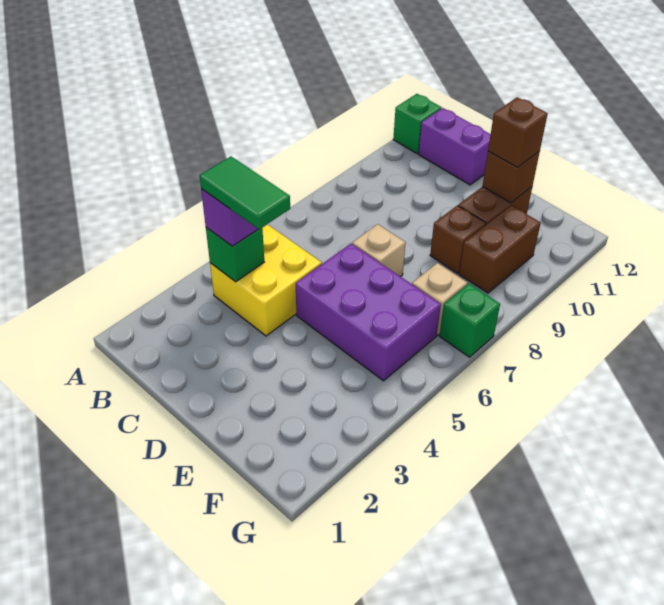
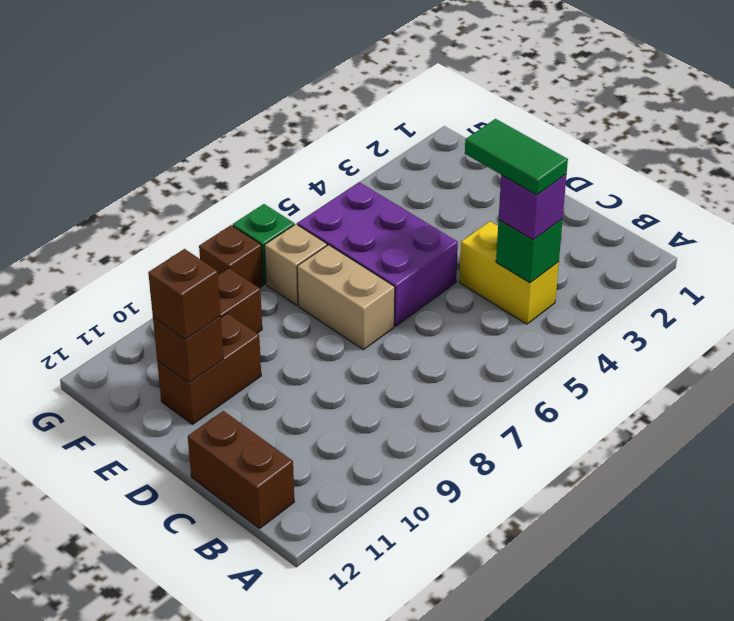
green 1x1 brick [393,94,442,154] -> none
yellow 2x2 brick [210,224,322,336] -> yellow 1x2 brick [459,221,559,324]
purple 1x2 brick [419,108,491,185] -> brown 1x2 brick [188,411,294,529]
tan 1x1 brick [352,224,406,277] -> tan 1x2 brick [297,245,395,350]
brown 1x1 brick [430,205,486,273] -> brown 1x1 brick moved to [199,225,263,288]

